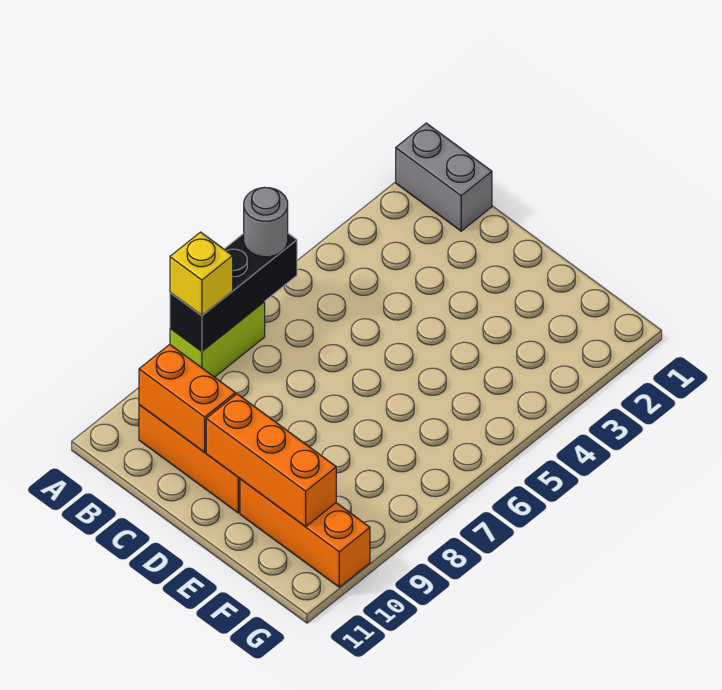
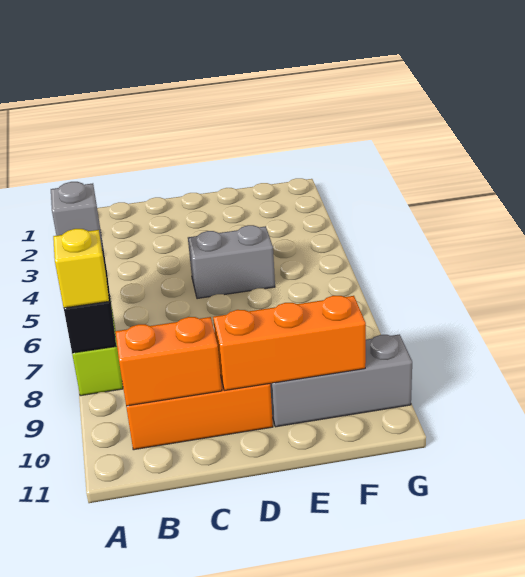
grey 1x2 brick [396,123,492,231] -> grey 1x2 brick moved to [188,225,275,299]
grey 1x1 round brick [244,187,288,257] -> grey 1x1 brick [51,182,103,250]
orange 1x3 brick [240,479,370,587] -> grey 1x3 brick [270,334,412,427]

